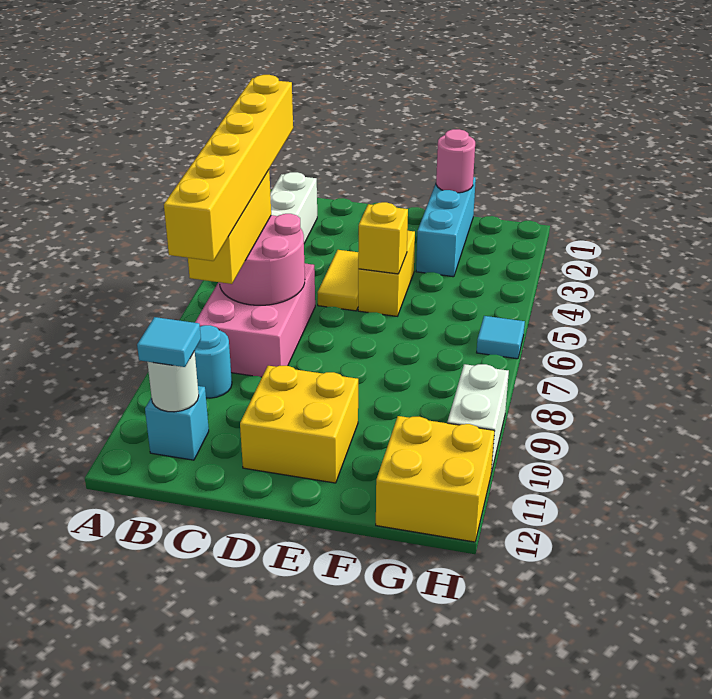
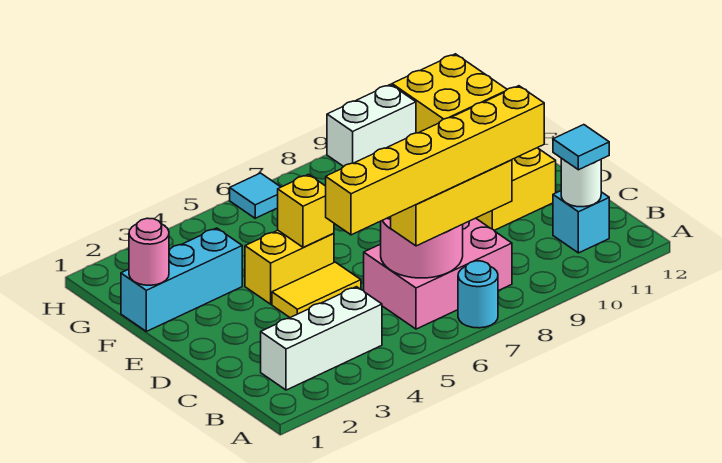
cyan 1x1 round brick [195,325,232,398] -> cyan 1x1 round brick moved to [458,261,498,328]

